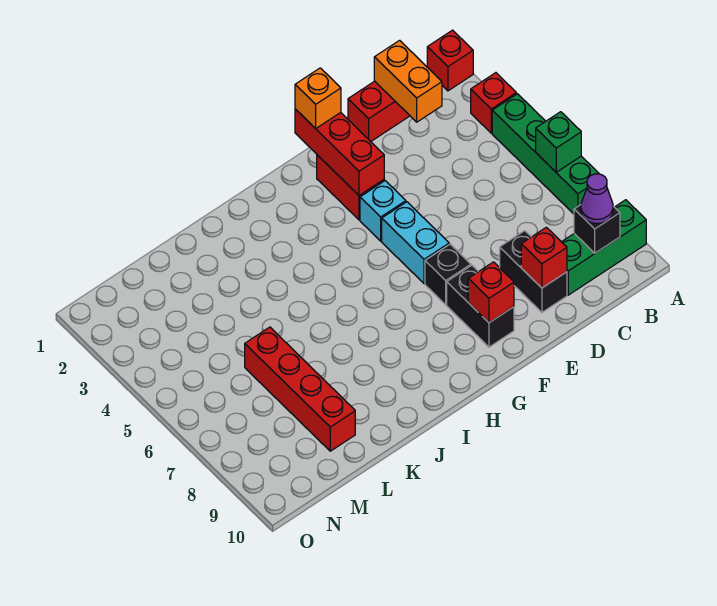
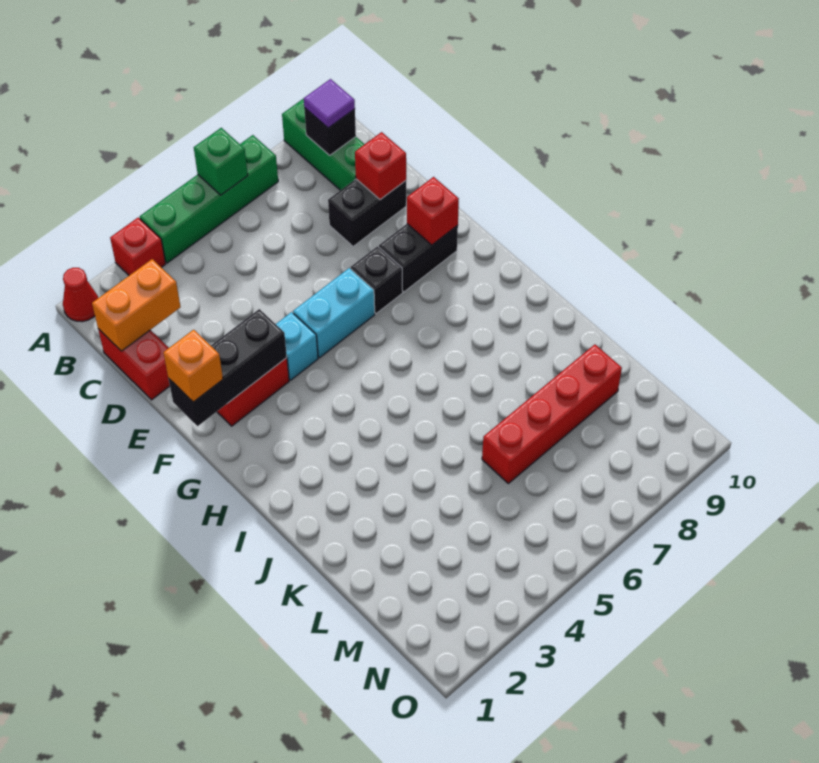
red 1x1 brick [427,30,473,91] -> red 1x1 cone [63,268,98,322]
purple 1x1 cone [581,174,613,224] -> purple 1x1 tile [304,79,355,128]
red 1x3 brick [295,109,384,196] -> black 1x3 brick [168,309,287,426]

